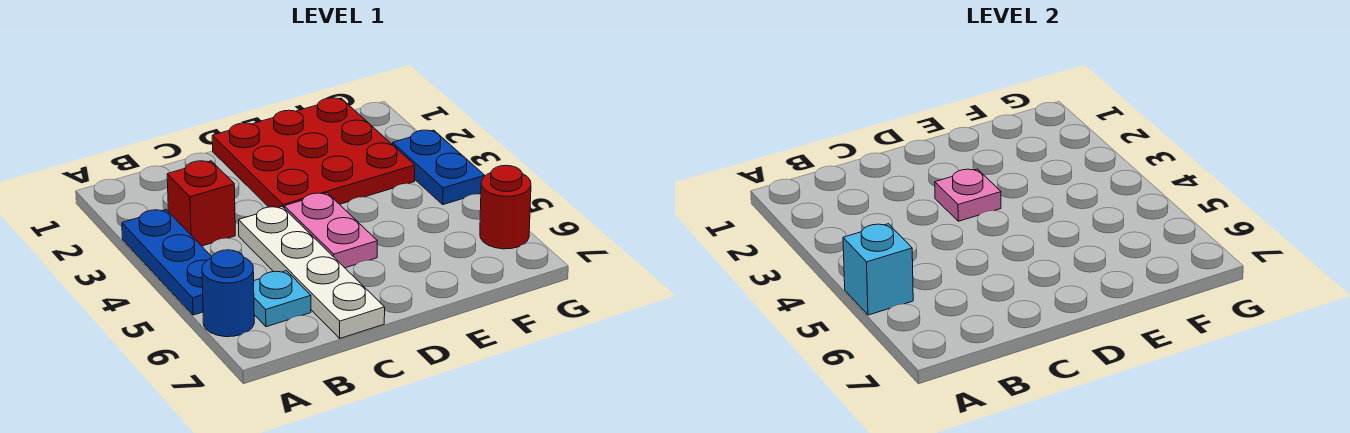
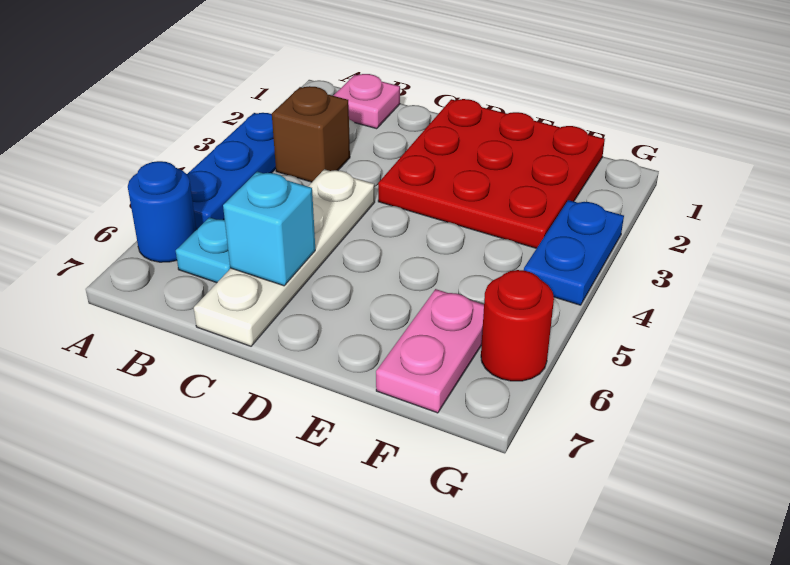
cyan 1x1 brick [843,224,913,315] -> cyan 1x1 brick moved to [223,172,315,286]
red 1x1 brick [167,161,235,246] -> brown 1x1 brick [272,86,350,182]
pink 1x1 plate [935,169,1001,221] -> pink 1x1 plate moved to [333,74,400,129]
pink 1x2 plate [284,193,377,268] -> pink 1x2 plate moved to [376,289,484,413]

